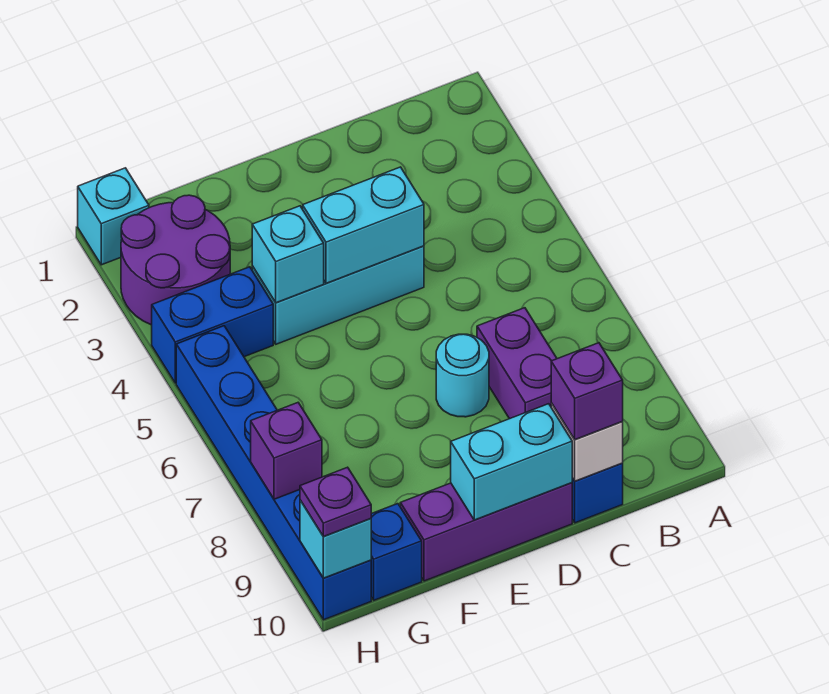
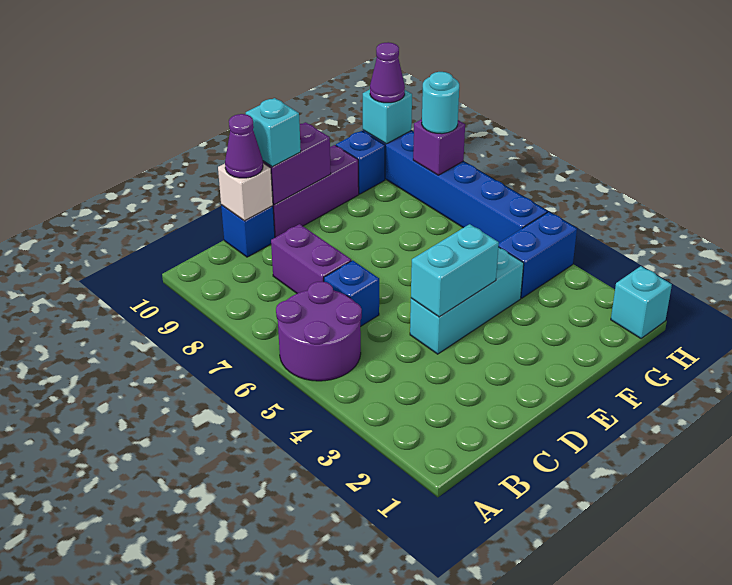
none -> blue 1x1 brick [324,260,379,327]
purple 1x1 brick [551,343,623,440] -> purple 1x1 cone [225,114,263,178]
cyan 1x1 round brick [436,334,489,417] -> cyan 1x1 round brick moved to [422,72,459,134]
cyan 1x2 brick [451,404,572,520] -> purple 1x2 brick [263,122,331,204]
cyan 1x1 brick [252,206,324,303] -> cyan 1x1 brick moved to [246,98,301,167]
purple 2x2 round brick [121,195,230,325] -> purple 2x2 round brick moved to [276,281,362,381]
purple 1x1 plate [300,467,371,537] -> purple 1x1 cone [370,42,405,103]

